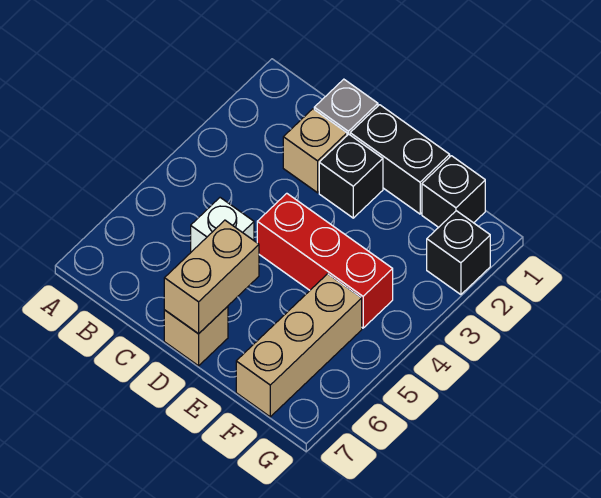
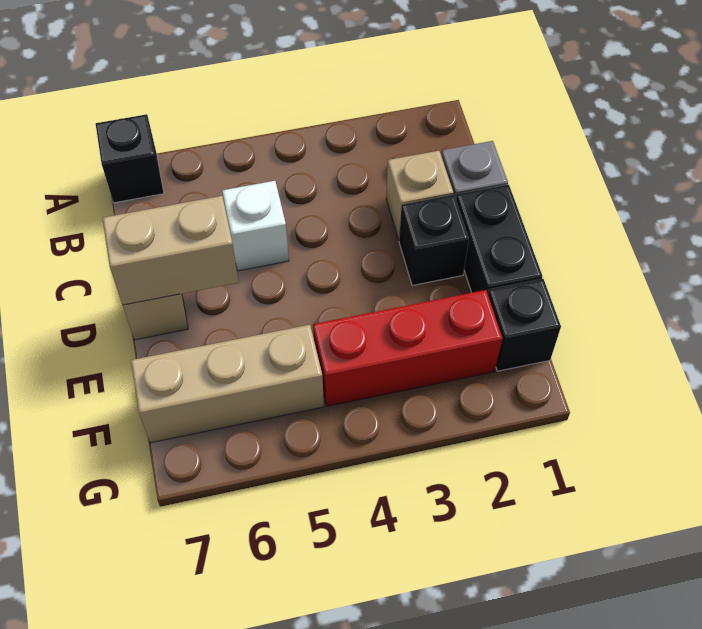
red 1x3 brick [257,193,393,328] -> red 1x3 brick turned to [313,290,502,406]
black 1x1 brick [427,211,490,295] -> black 1x1 brick moved to [96,114,164,203]

